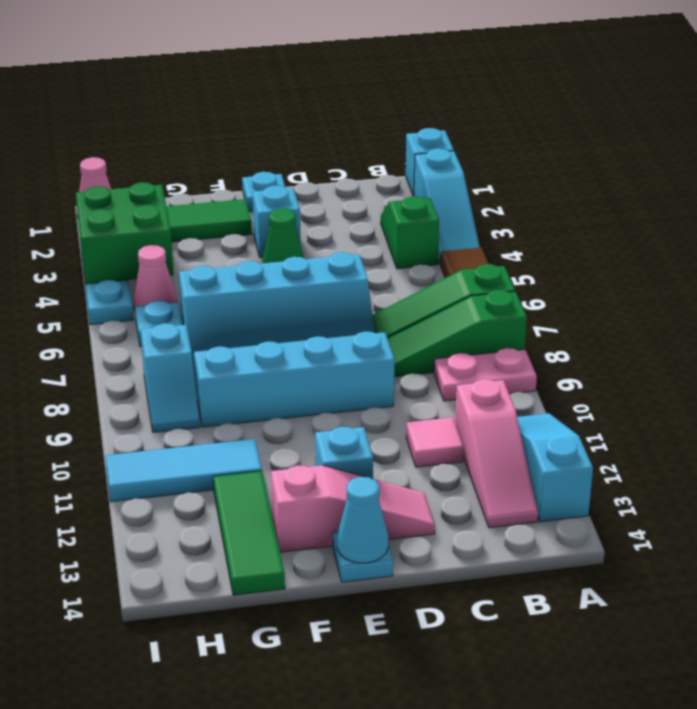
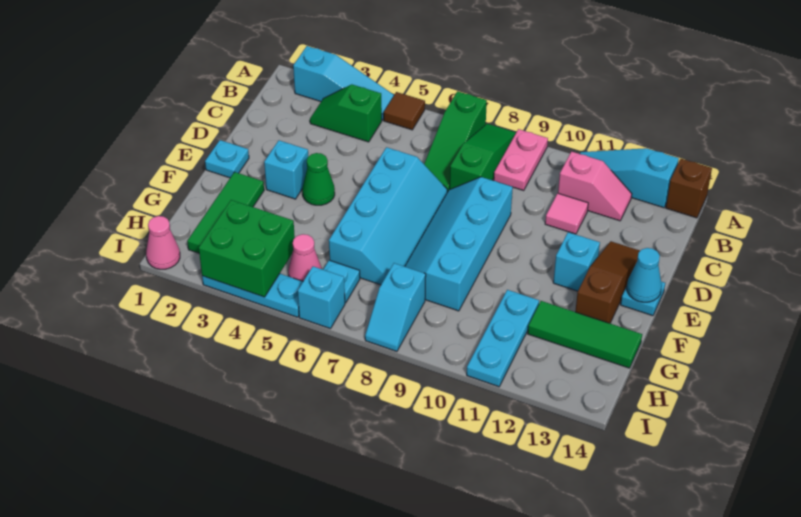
cyan 1x1 brick [406,128,454,196] -> cyan 1x1 brick moved to [298,266,345,329]
green 1x3 slope [388,290,527,377] -> green 1x3 slope turned to [450,124,516,189]
none -> brown 1x1 brick [666,159,712,218]
pink 1x3 slope [455,379,538,528] -> pink 1x2 slope [558,152,632,221]
pink 1x3 slope [271,465,435,552] -> brown 1x3 slope [575,241,640,323]
cyan 1x3 tile [105,439,262,502] -> cyan 1x3 plate [467,290,539,387]
cyan 1x2 slope [141,323,200,432] -> cyan 1x2 slope turned to [365,263,426,351]

